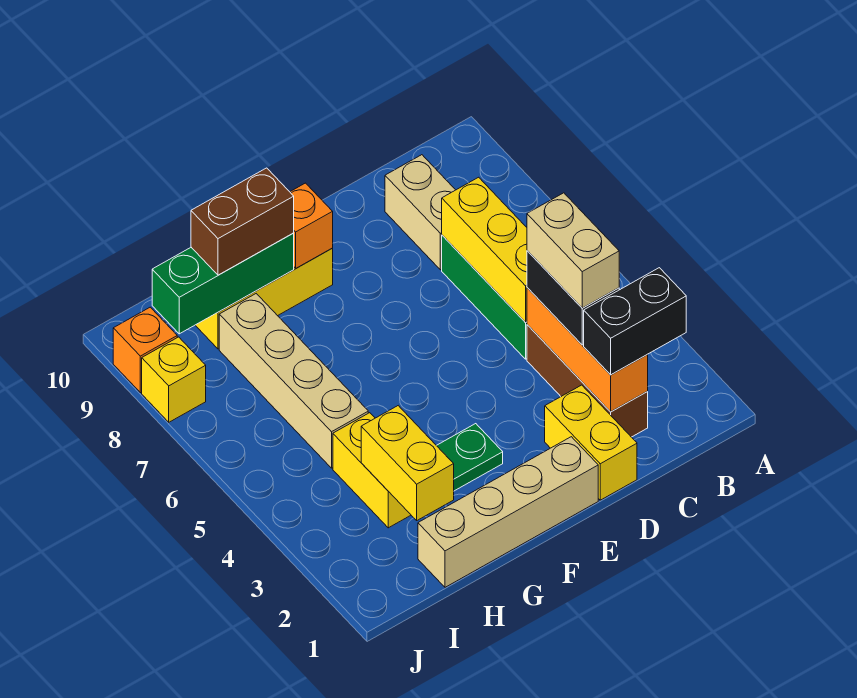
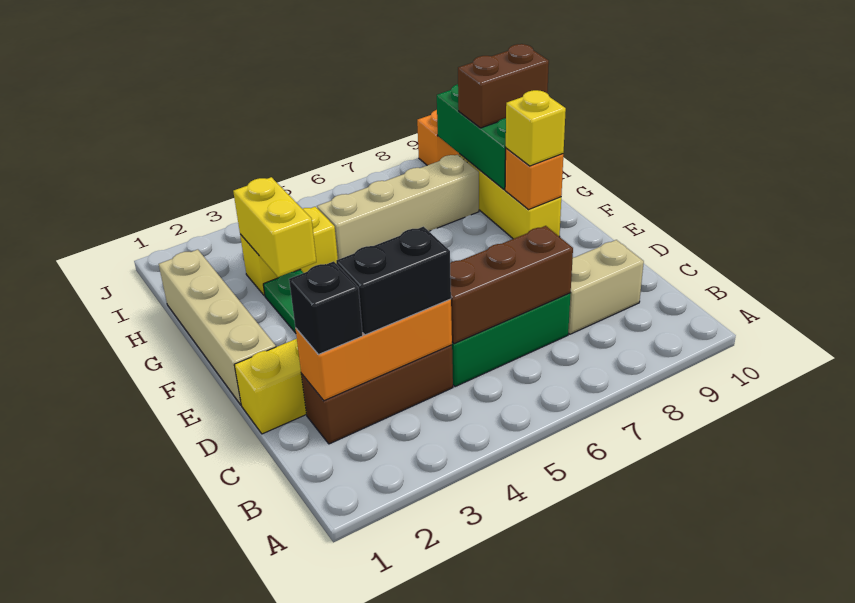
black 1x2 brick [584,268,686,375] -> black 1x1 brick [289,261,363,354]
tan 1x2 brick [527,193,619,308] -> none
yellow 1x3 brick [442,177,527,322] -> brown 1x3 brick [450,226,573,344]
brown 1x2 brick [191,168,294,275] -> brown 1x2 brick turned to [458,44,549,128]
yellow 1x2 brick [361,406,454,520] -> yellow 1x2 brick turned to [233,177,316,277]
yellow 1x1 brick [142,337,206,422] -> yellow 1x1 brick moved to [506,90,566,166]

